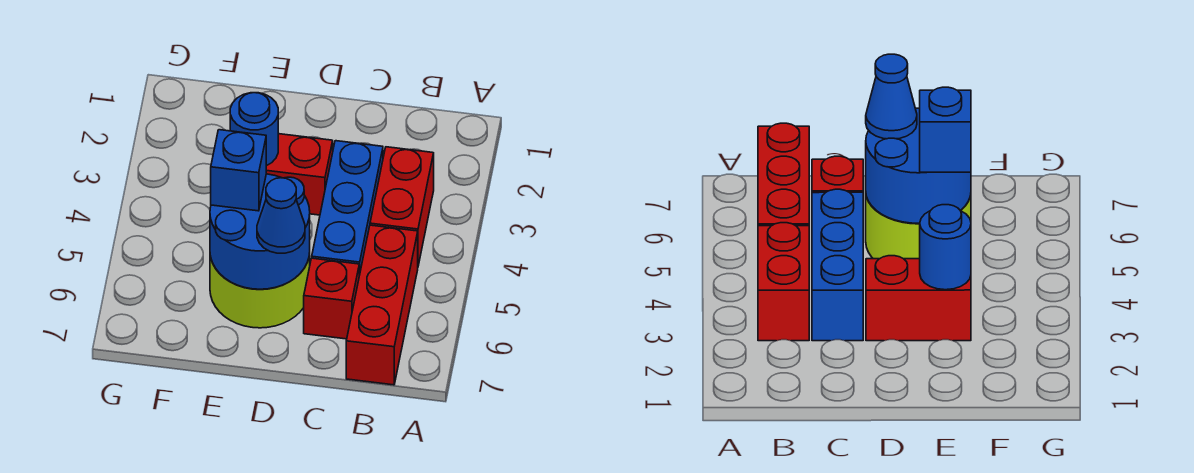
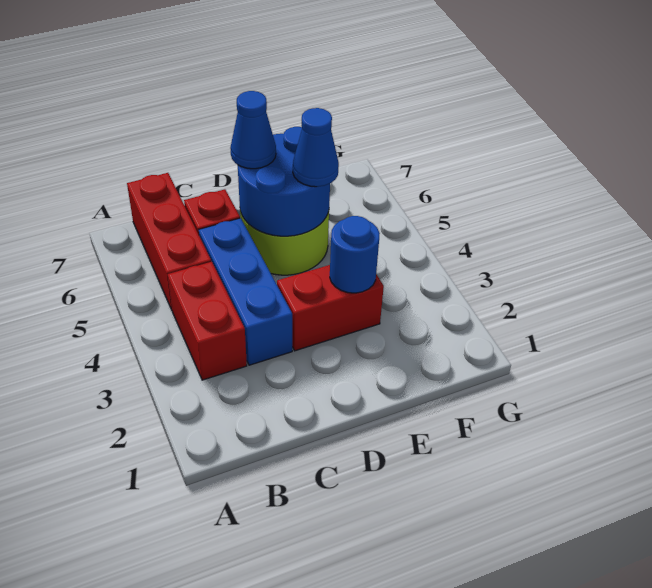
blue 1x1 brick [211,130,266,211] -> blue 1x1 cone [293,108,339,187]

